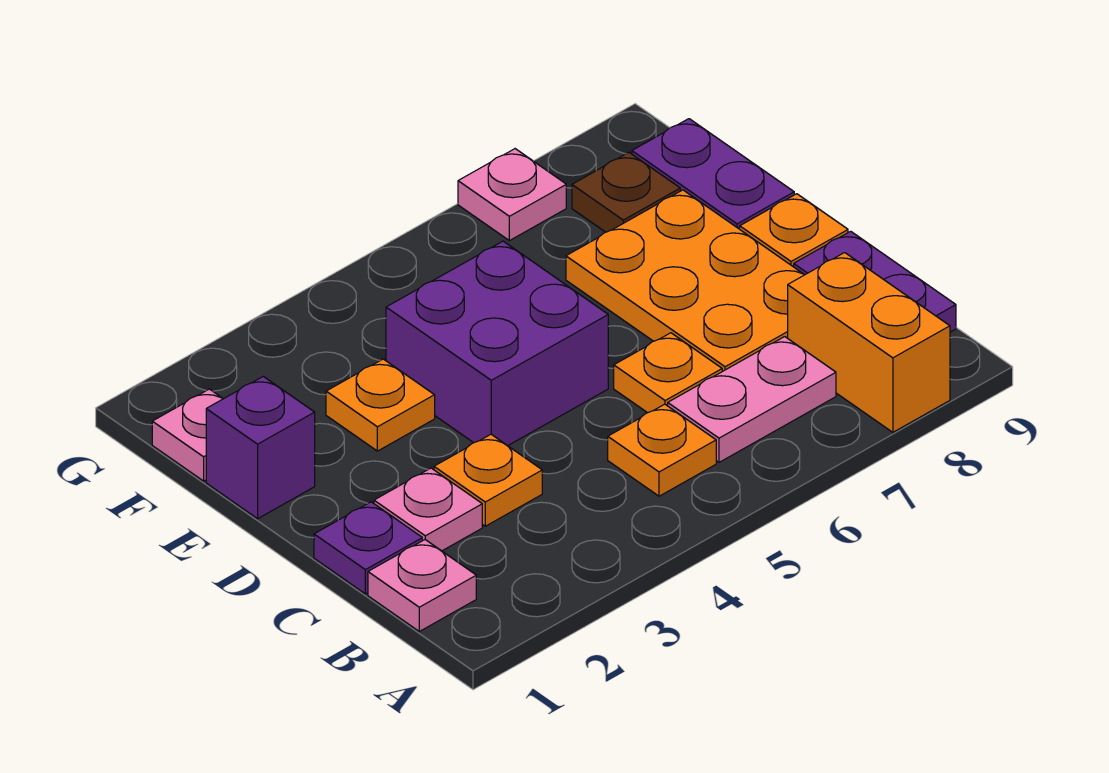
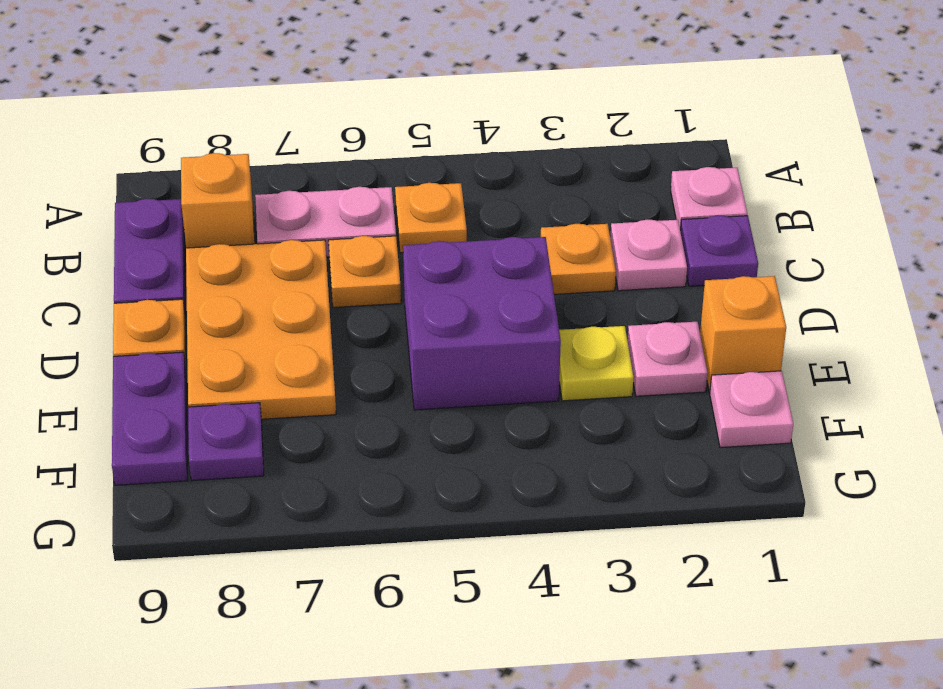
orange 1x2 brick [788,253,950,432] -> orange 1x1 brick [181,153,255,248]
purple 1x1 brick [206,376,315,519] -> orange 1x1 brick [700,276,786,392]
orange 1x1 plate [326,359,435,451] -> yellow 1x1 plate [559,326,633,401]
brown 1x1 plate [572,153,680,232] -> purple 1x1 plate [188,403,264,481]
pink 1x1 plate [458,149,566,241] -> pink 1x1 plate moved to [628,322,707,396]

